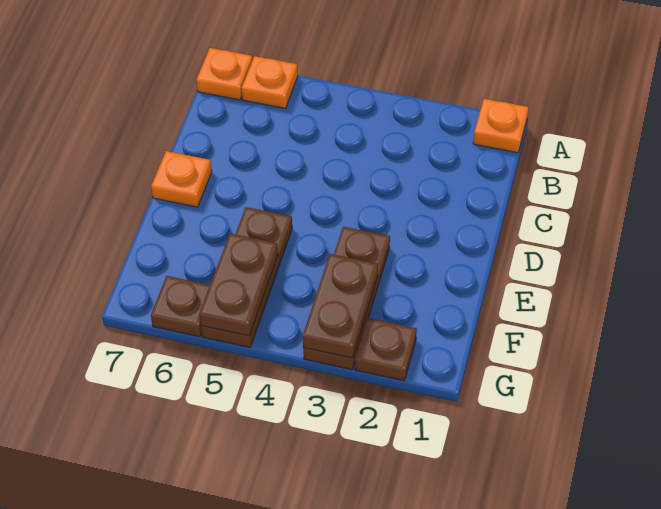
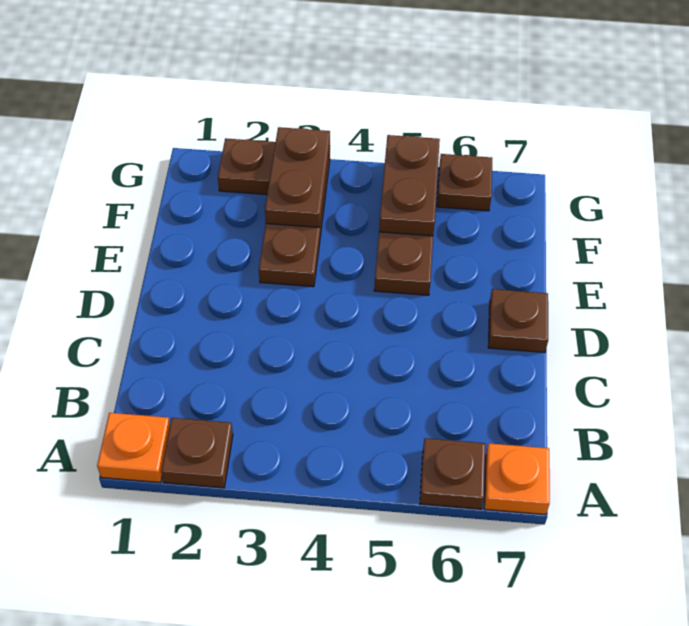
none -> brown 1x1 plate [161,418,233,488]
orange 1x1 plate [242,56,298,108] -> brown 1x1 plate [420,438,485,509]
orange 1x1 plate [151,151,212,207] -> brown 1x1 plate [488,289,548,353]

